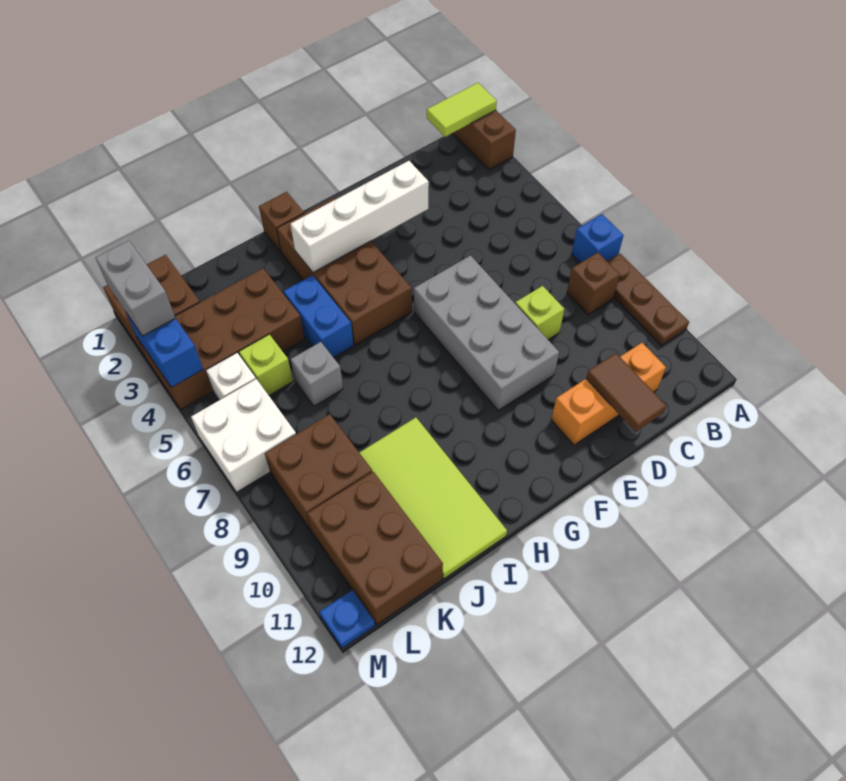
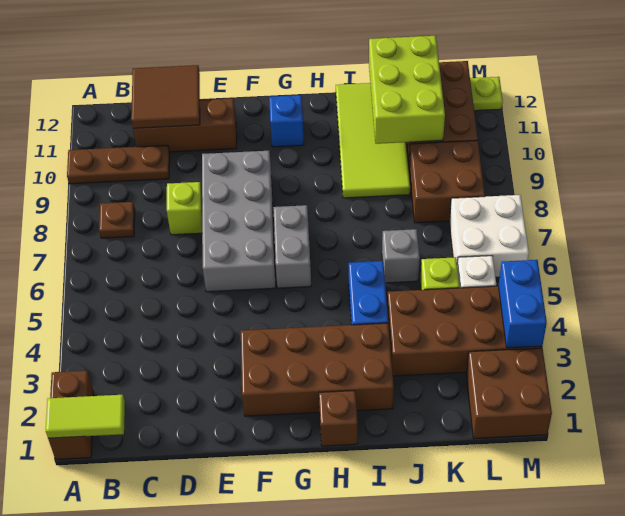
blue 1x1 brick [572,214,624,263] -> blue 1x1 brick moved to [269,95,304,147]
brown 1x3 plate [607,254,689,346] -> brown 1x3 plate turned to [67,145,170,184]
brown 1x1 brick [567,253,620,315] -> brown 1x1 plate [99,202,135,238]
orange 1x3 brick [551,343,666,445] -> brown 1x3 brick [133,98,237,152]
brown 1x2 tile [586,353,666,432] -> brown 2x2 tile [131,65,200,128]
white 1x4 brick [290,161,429,272] -> none
brown 2x4 brick [277,198,412,345] -> brown 2x4 brick turned to [241,323,394,416]
none -> lime 2x3 brick [369,36,445,144]
grey 1x2 brick [96,241,175,336] -> grey 1x2 brick moved to [273,205,311,288]
blue 1x1 plate [320,590,375,648] -> lime 1x1 plate [470,77,503,111]

